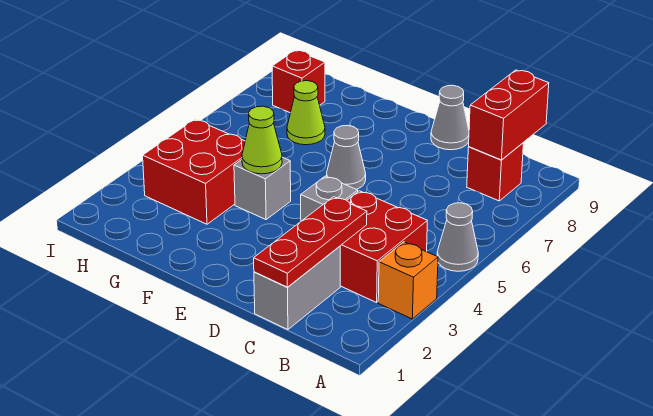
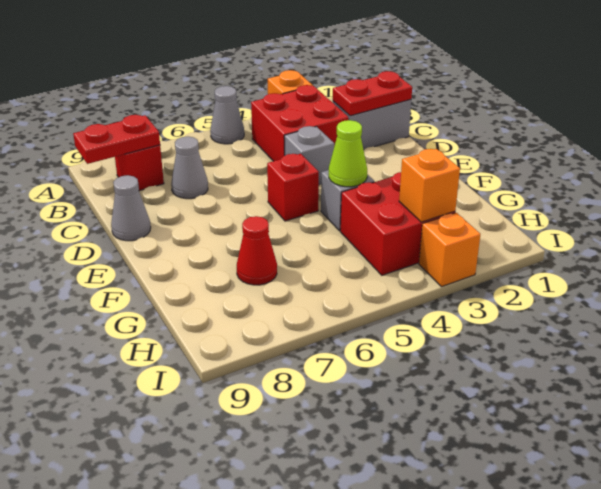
red 1x2 brick [469,70,549,160] -> red 1x2 plate [73,115,160,164]
red 1x3 plate [254,197,367,287] -> red 1x2 plate [333,71,412,116]
grey 1x1 cone [327,125,366,189] -> grey 1x1 cone moved to [171,137,208,199]
lime 1x1 cone [287,81,325,145] -> red 1x1 cone [237,216,277,285]
none -> orange 1x1 brick [399,149,460,222]
red 1x1 brick [272,50,325,113] -> red 1x1 brick moved to [267,154,319,221]
none -> orange 1x1 brick [419,213,480,287]

